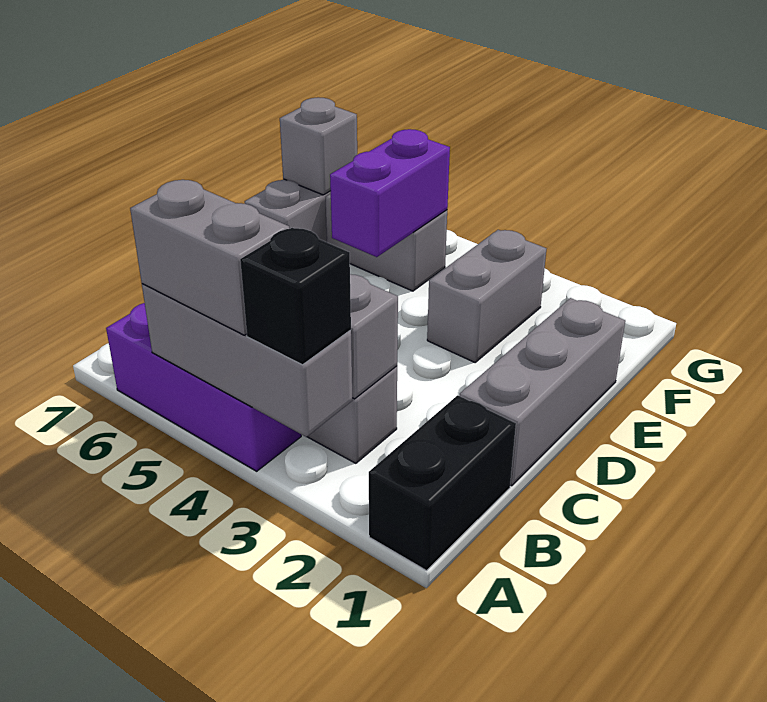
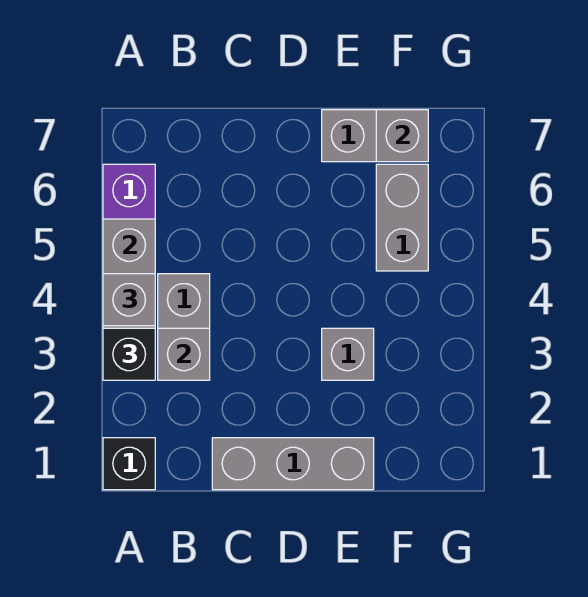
black 1x2 brick [369,395,516,571] -> black 1x1 brick [103,438,155,490]
grey 1x2 brick [130,180,290,335] -> grey 1x1 brick [103,274,155,326]
grey 1x2 brick [427,230,546,362] -> grey 1x1 brick [322,328,374,380]
purple 1x2 brick [330,129,450,257] -> none

